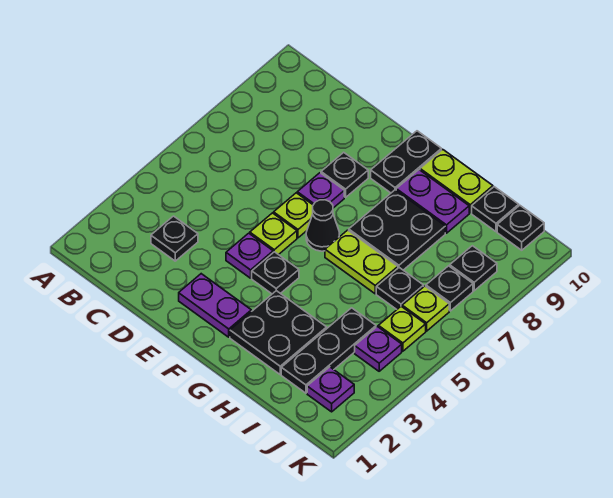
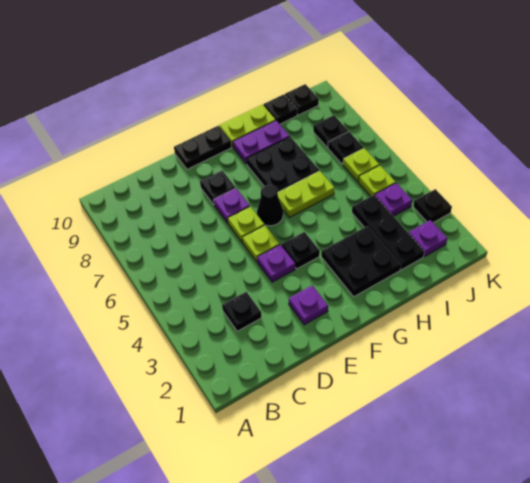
purple 1x2 plate [179,274,251,337] -> purple 1x1 plate [289,285,328,325]
black 1x2 plate [371,131,441,193] -> black 1x2 plate turned to [174,126,232,169]
black 1x1 plate [376,268,424,309] -> black 1x1 plate moved to [413,189,452,223]

